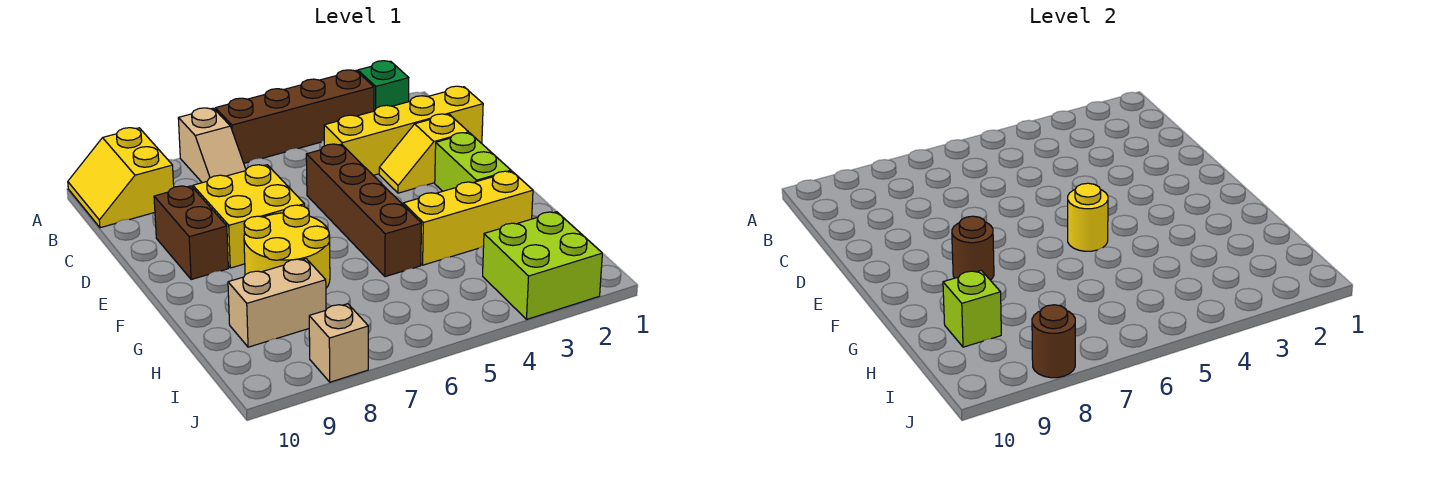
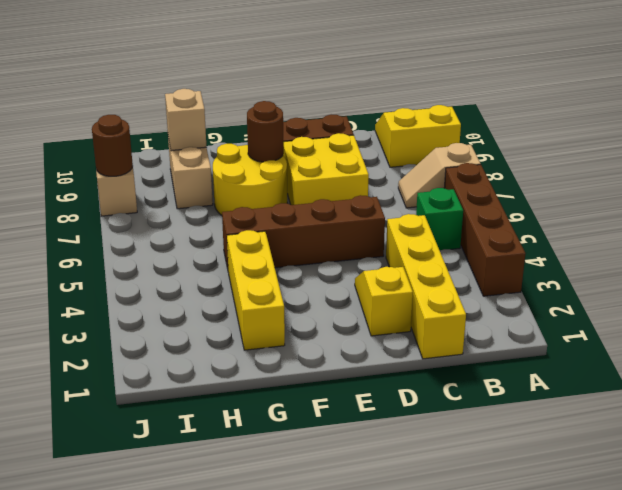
green 1x1 brick [358,61,409,111] -> green 1x1 brick moved to [416,188,463,250]
lime 1x2 brick [435,133,511,191] -> none
yellow 1x1 round brick [1068,183,1108,251] -> none
lime 1x1 brick [943,270,1001,347] -> tan 1x1 brick [165,89,206,151]
lime 2x2 brick [483,212,602,319] -> none

